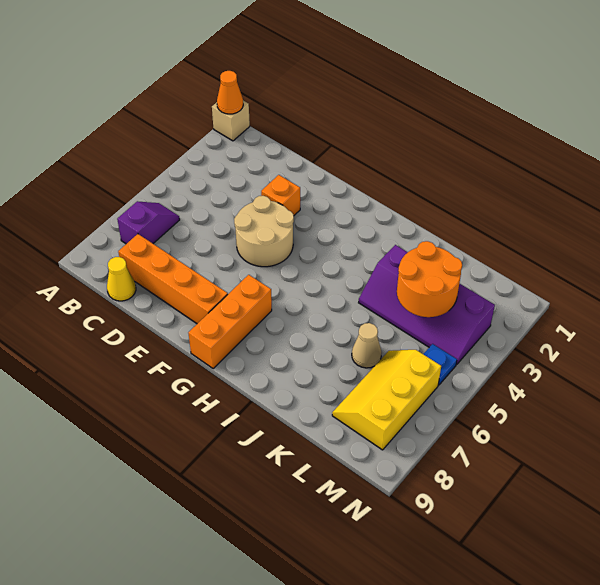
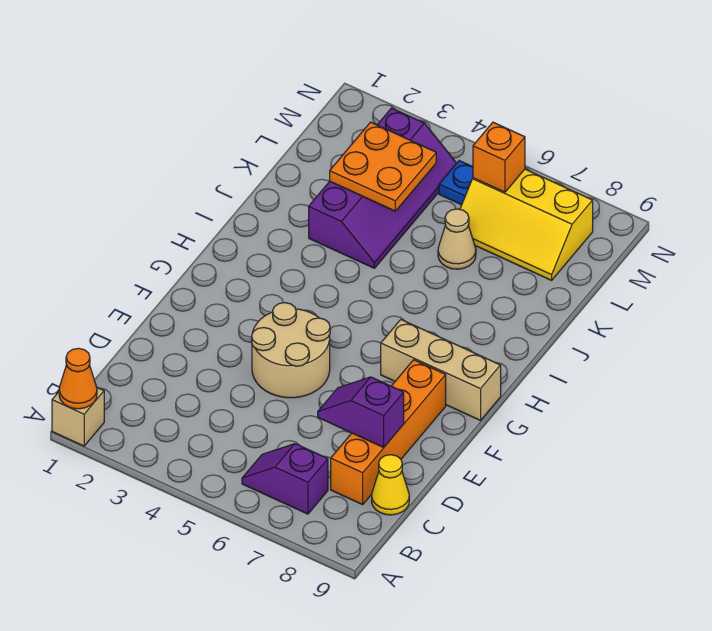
none -> purple 1x2 slope [318,377,404,447]
orange 1x1 brick [261,175,300,216] -> orange 1x1 brick moved to [473,122,525,192]
orange 1x3 brick [189,275,272,368] -> tan 1x3 brick [381,320,501,420]
orange 2x2 round brick [397,241,462,317] -> orange 2x2 plate [330,122,436,211]

